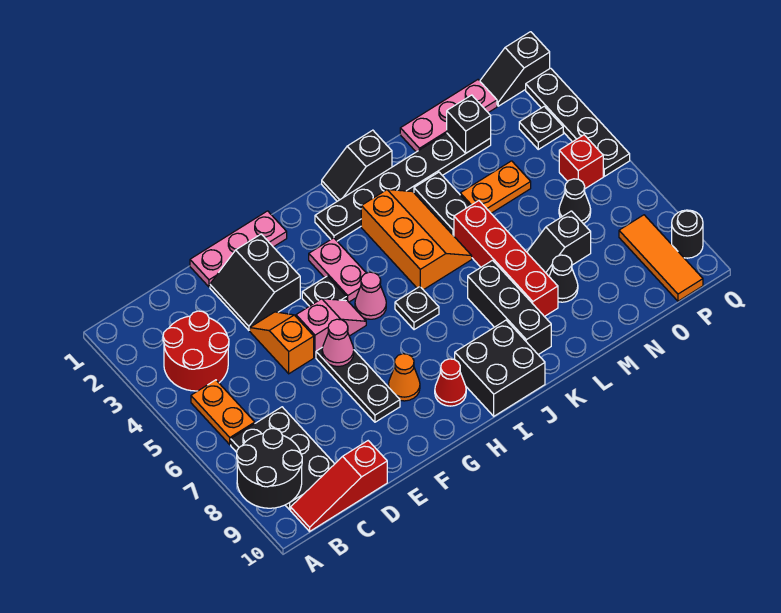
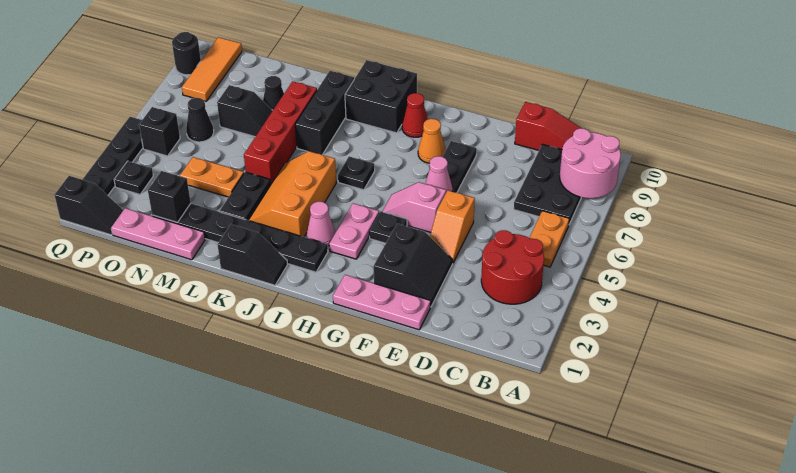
black 2x2 round brick [237,428,302,508] -> pink 2x2 round brick [560,128,621,198]
pink 1x1 cone [355,272,386,319] -> pink 1x1 cone moved to [307,202,335,246]
red 1x1 brick [559,135,603,189] -> black 1x1 brick [139,107,180,156]

